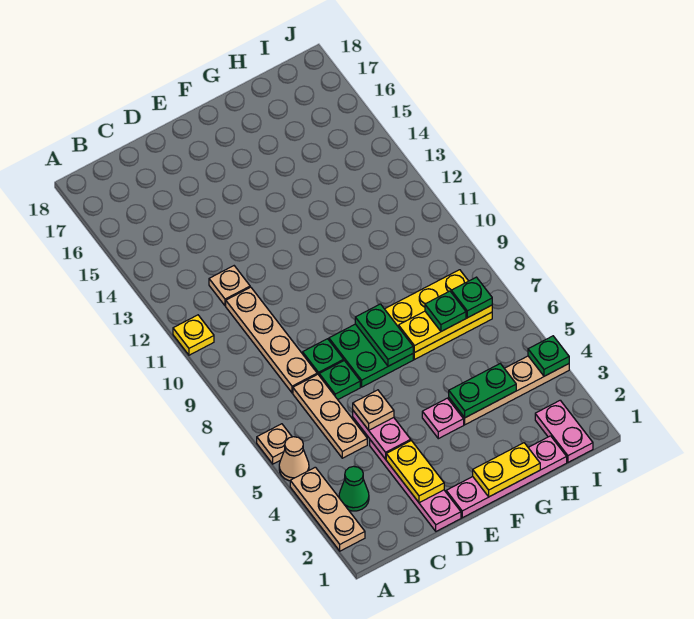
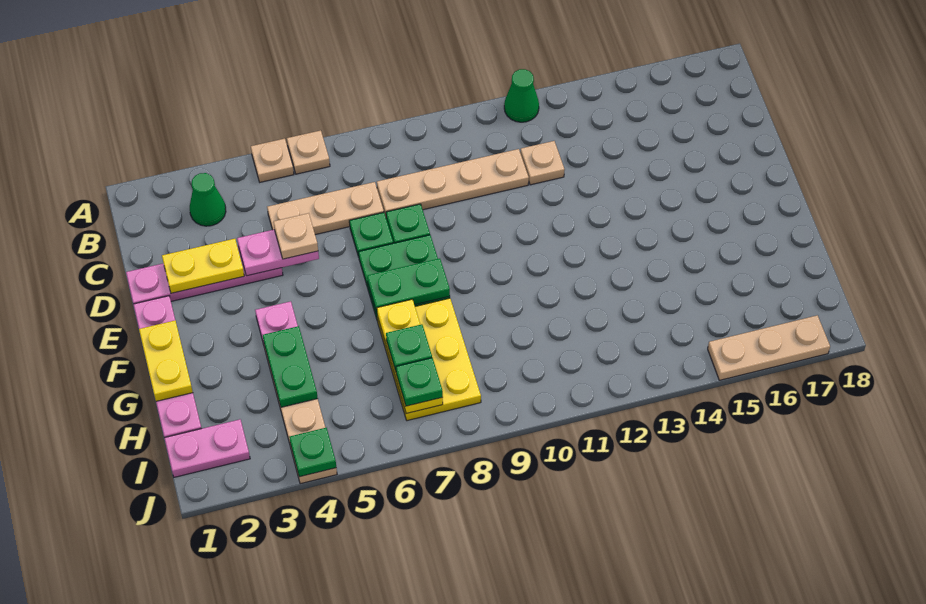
tan 1x3 plate [290,467,365,551] -> tan 1x3 plate moved to [708,315,830,380]
tan 1x1 cone [279,437,309,481] -> tan 1x1 plate [251,139,294,182]
yellow 1x1 plate [173,315,214,355] -> none
none -> green 1x1 cone [504,69,539,122]

